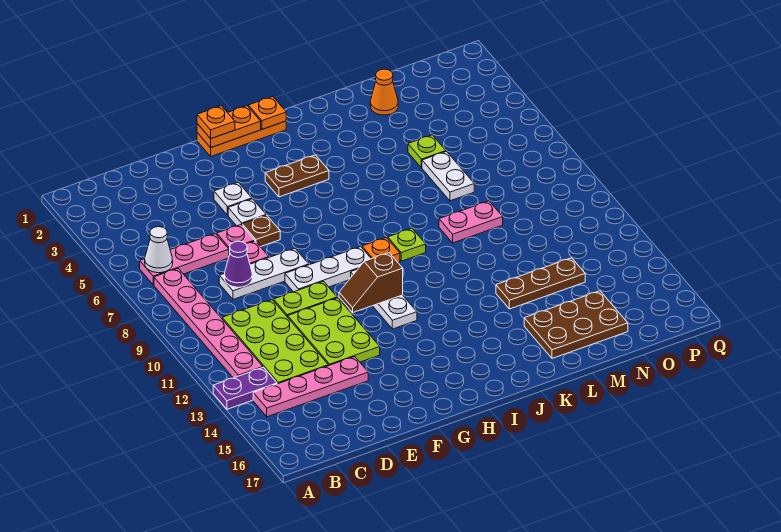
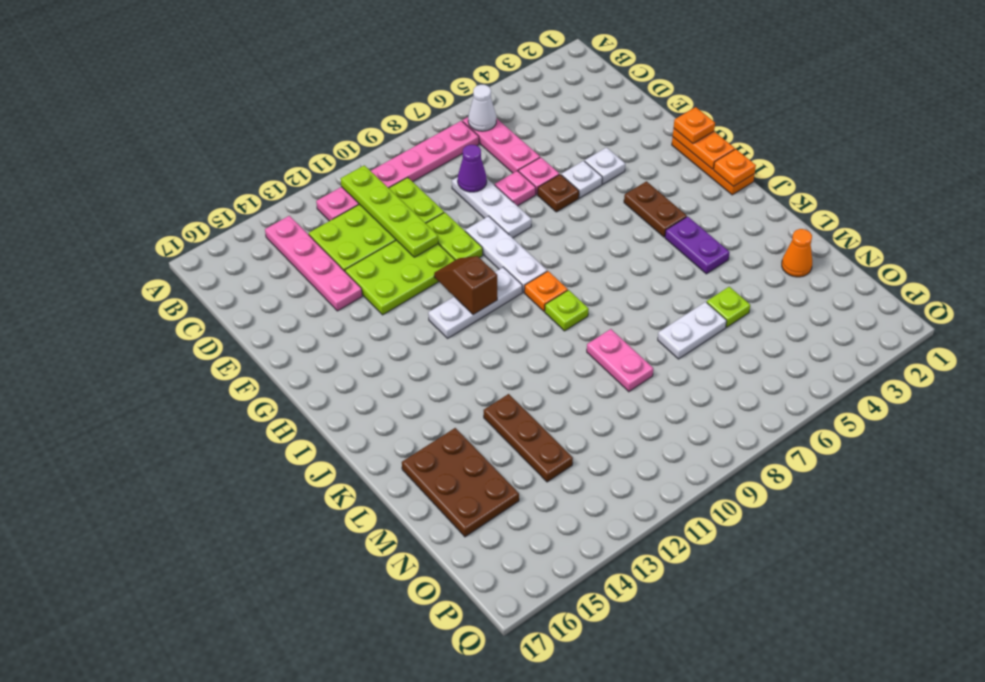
purple 1x2 plate [213,367,277,409] -> purple 1x2 plate moved to [665,217,730,274]
none -> lime 1x4 plate [341,165,438,257]

